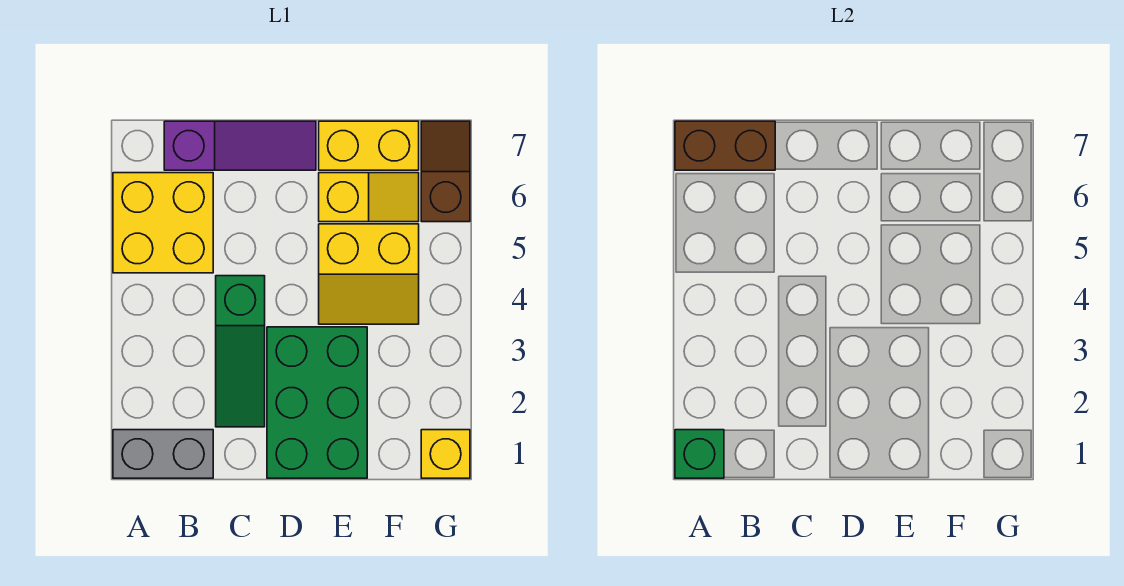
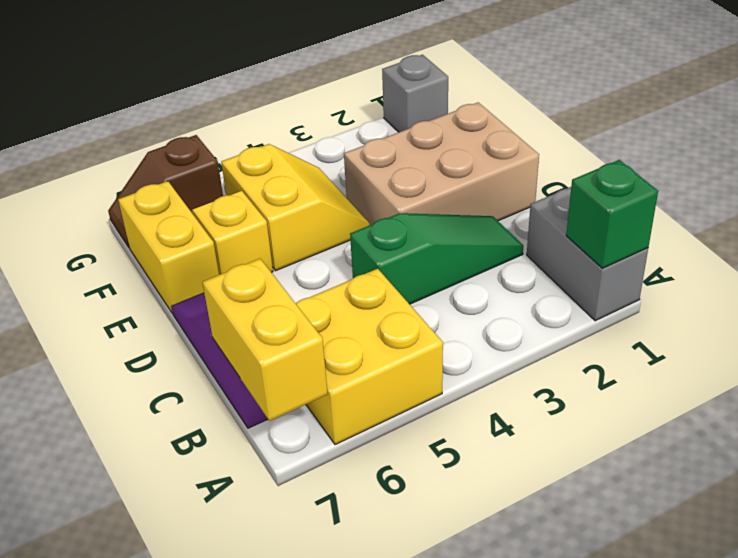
brown 1x2 brick [675,121,775,170] -> yellow 1x2 brick [202,259,328,421]
green 2x3 brick [267,327,367,478] -> tan 2x3 brick [344,102,539,225]
yellow 1x1 brick [421,430,470,478] -> grey 1x1 brick [382,55,448,132]

